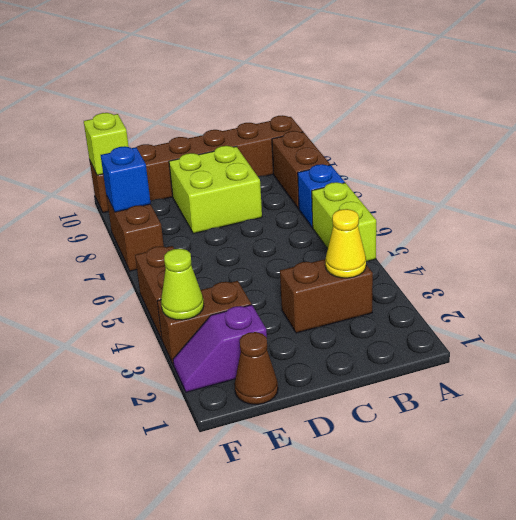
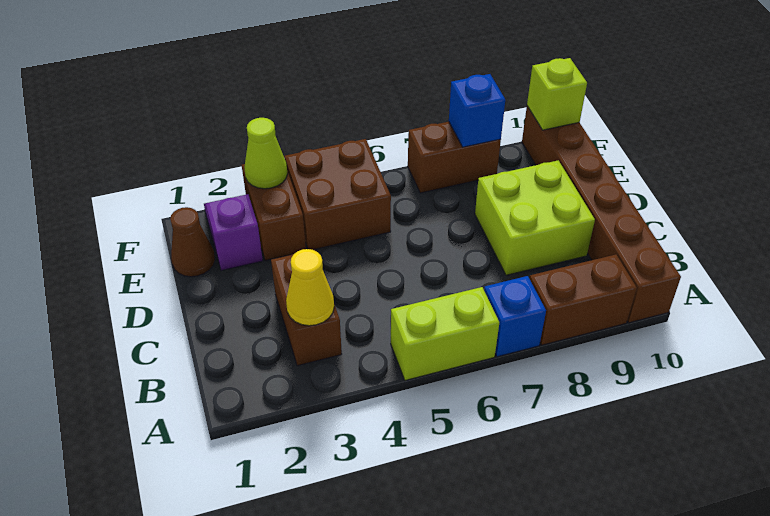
brown 1x2 brick [135,246,174,339] -> brown 2x2 brick [284,139,391,250]

